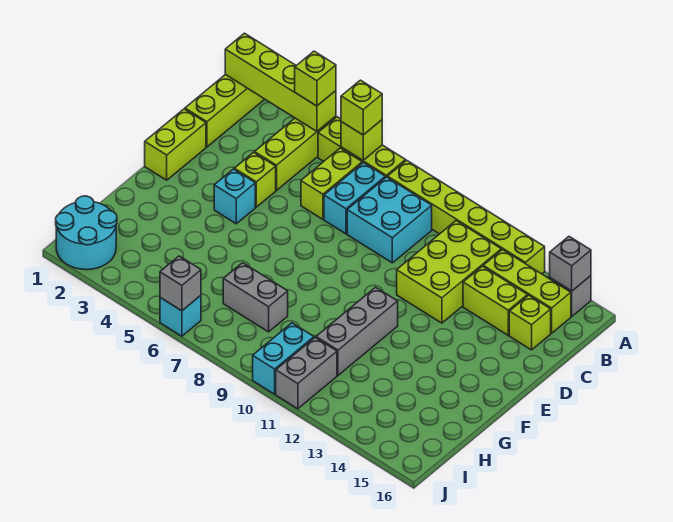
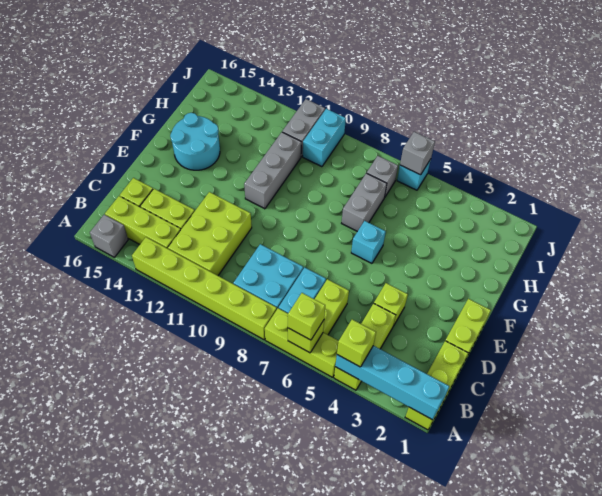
lime 1x4 brick [225,33,336,131] -> cyan 1x4 brick [335,346,449,420]
grey 1x1 brick [550,237,591,291] -> grey 1x1 brick moved to [367,156,398,198]
cyan 1x1 brick [214,169,255,224] -> cyan 1x1 brick moved to [351,221,386,263]
grey 1x2 brick [223,263,288,332] -> grey 1x2 brick turned to [342,173,387,231]
cyan 2x2 round brick [56,196,117,270] -> cyan 2x2 round brick moved to [170,113,220,170]

